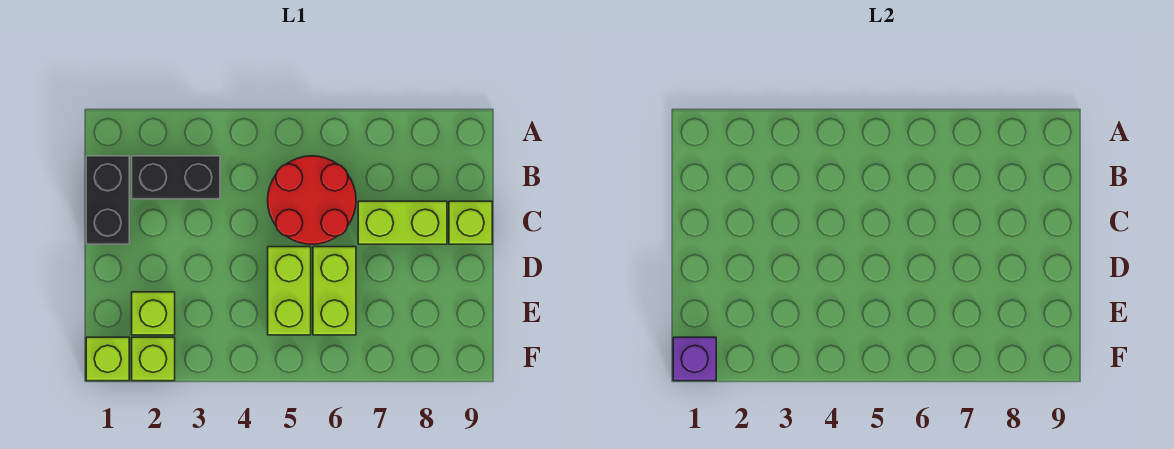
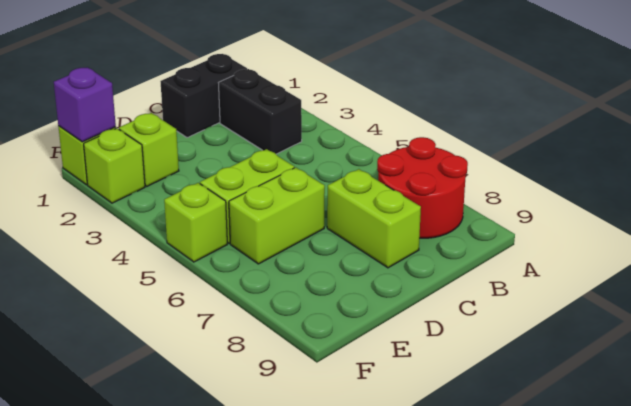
red 2x2 round brick [268,156,356,244] -> red 2x2 round brick moved to [377,137,468,238]
lime 1x1 brick [449,201,492,244] -> lime 1x1 brick moved to [164,183,227,262]

